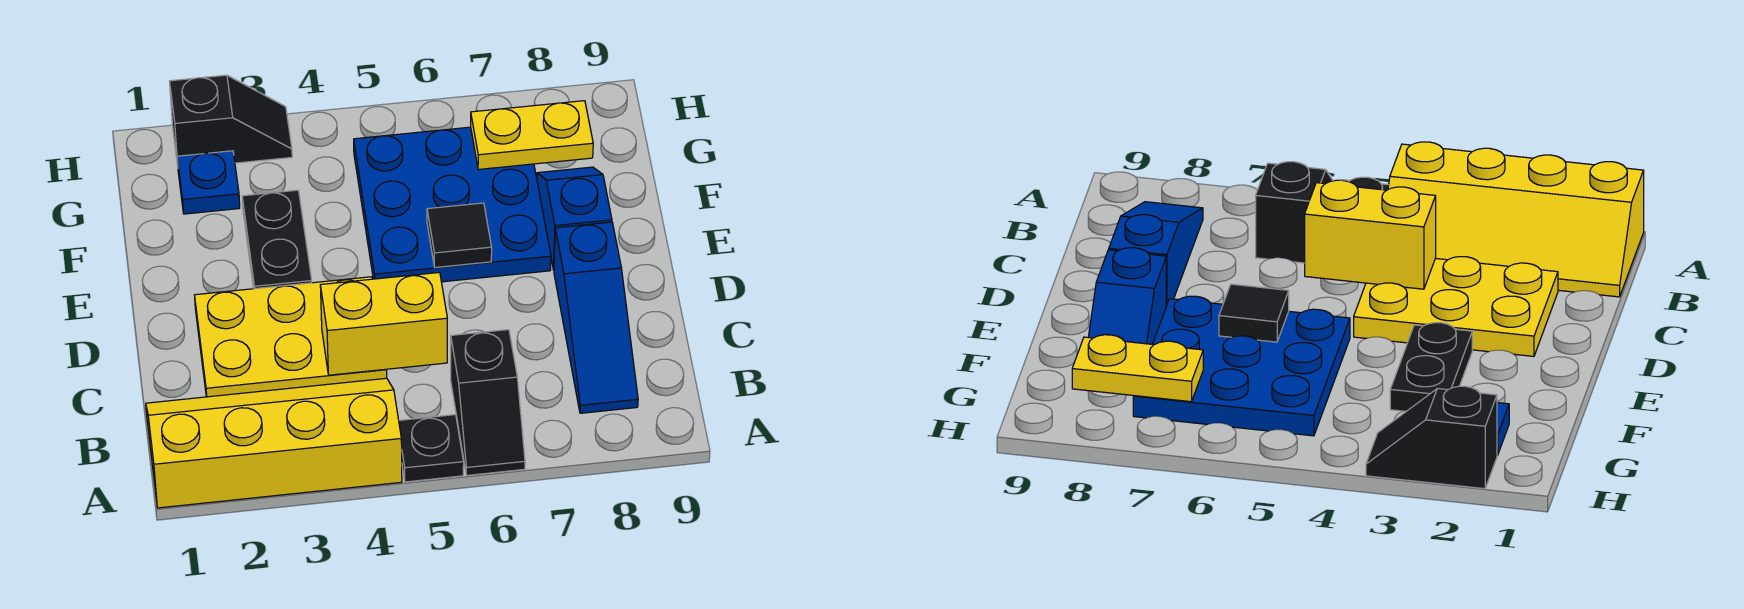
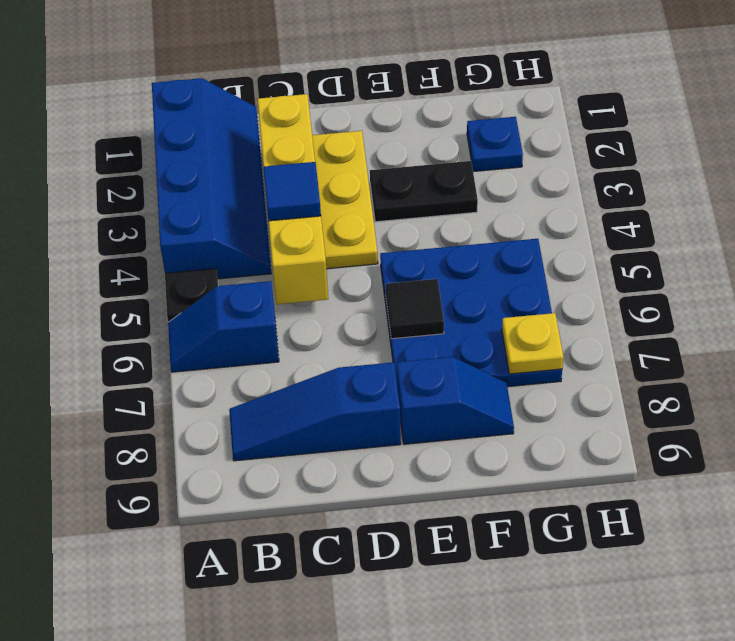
yellow 2x4 slope [146,378,402,508] -> blue 2x4 slope [152,78,271,279]
black 1x2 slope [451,330,525,475] -> blue 1x2 slope [168,281,279,372]
yellow 1x2 brick [320,272,447,375] -> yellow 1x4 brick [257,94,328,304]
none -> blue 1x1 tile [263,162,321,221]
yellow 1x2 plate [471,101,593,169] -> yellow 1x1 plate [502,313,563,374]
black 1x2 slope [170,75,292,166] -> none

